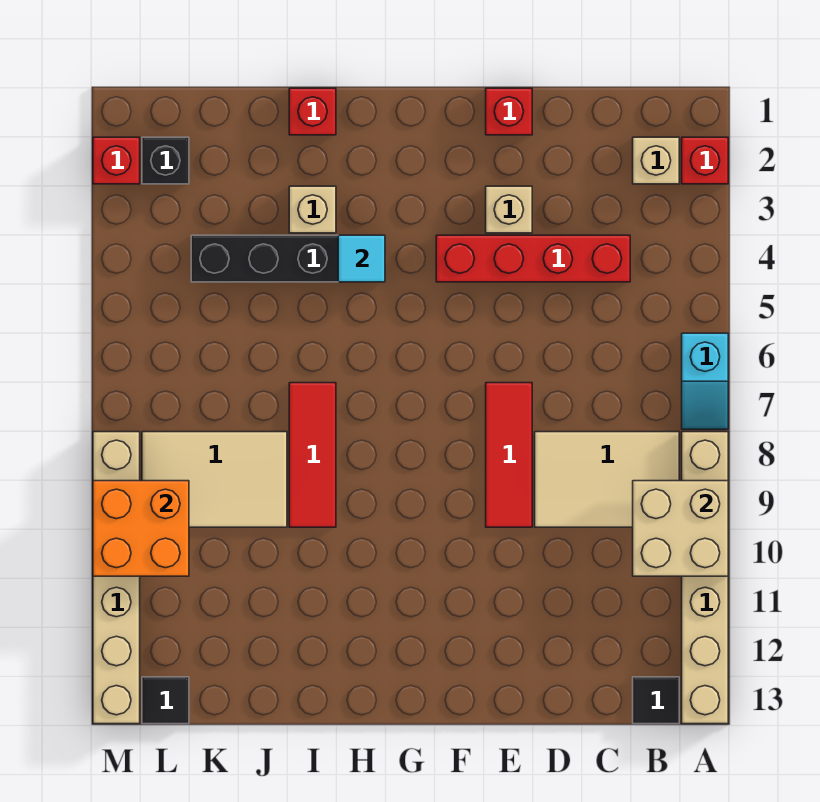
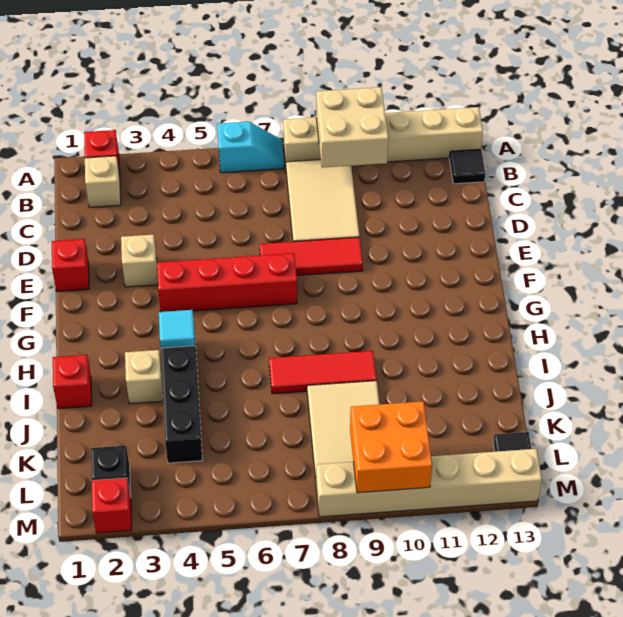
red 1x4 brick [436,235,630,282] -> red 1x4 brick turned to [157,253,297,312]

